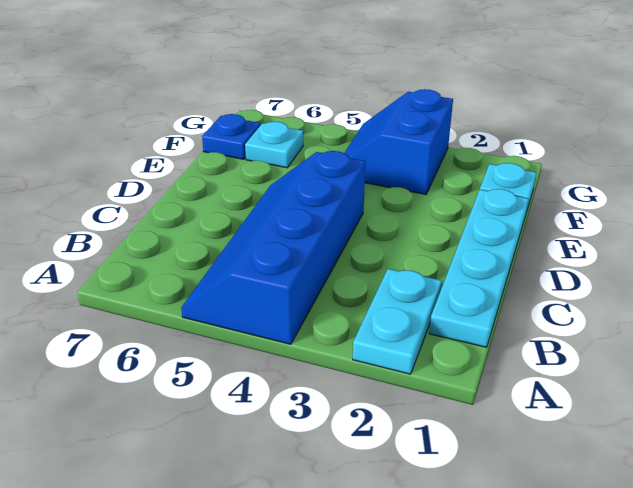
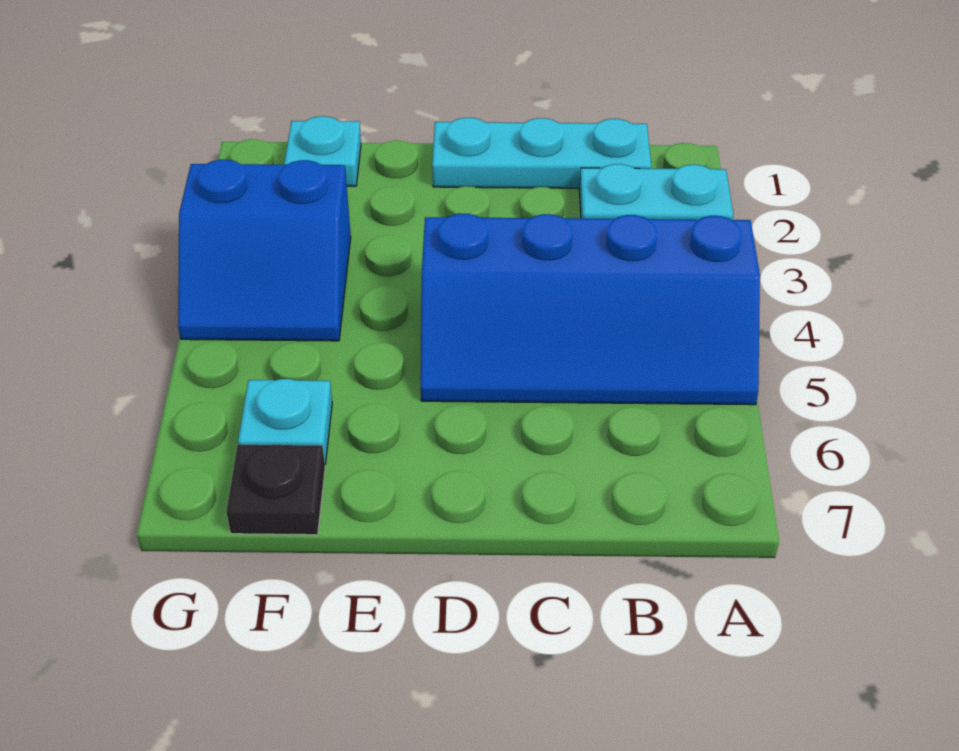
cyan 1x4 plate [429,189,528,347] -> cyan 1x3 plate [432,118,651,188]
blue 1x1 plate [202,114,260,159] -> black 1x1 plate [226,445,325,535]

